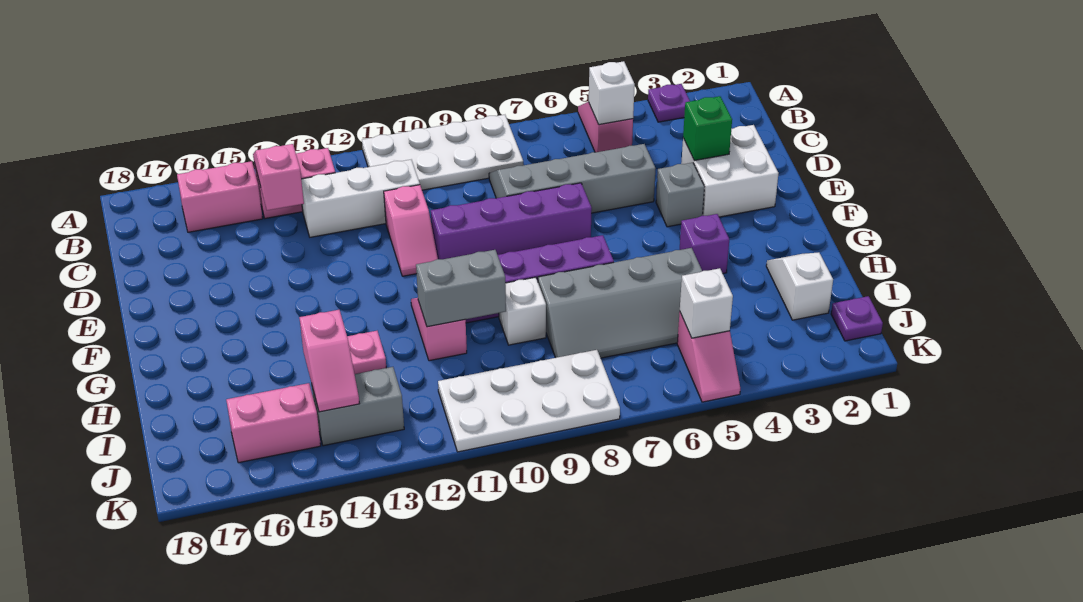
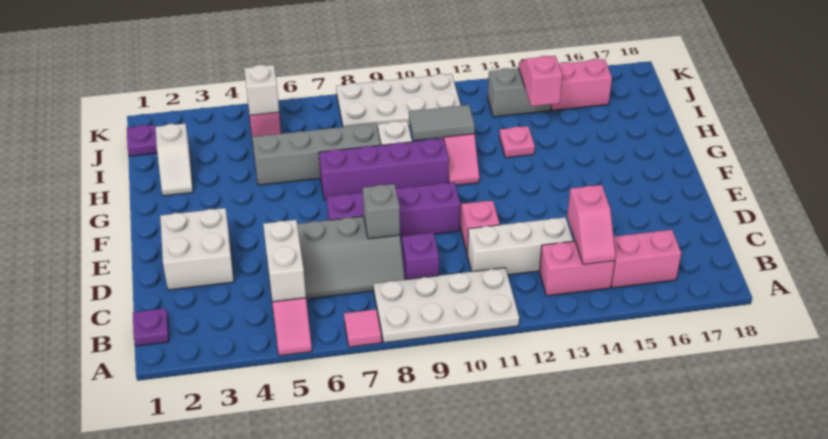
purple 1x1 plate [648,84,690,122] -> purple 1x1 plate moved to [133,308,169,346]
none -> pink 1x1 tile [344,309,382,347]
white 1x1 brick [589,61,635,125] -> white 1x2 brick [263,220,306,302]
green 1x1 brick [683,96,732,161] -> none
grey 1x1 brick [656,163,704,227] -> grey 1x1 brick moved to [363,184,400,239]
purple 1x1 brick [680,214,729,274] -> purple 1x1 brick moved to [402,233,439,280]
grey 1x2 brick [416,250,506,327] -> grey 1x2 tile [409,105,475,140]

